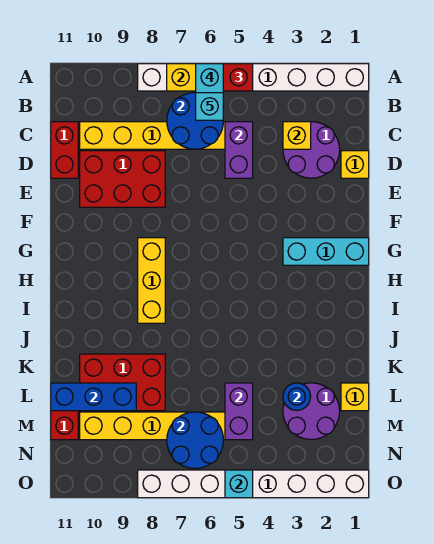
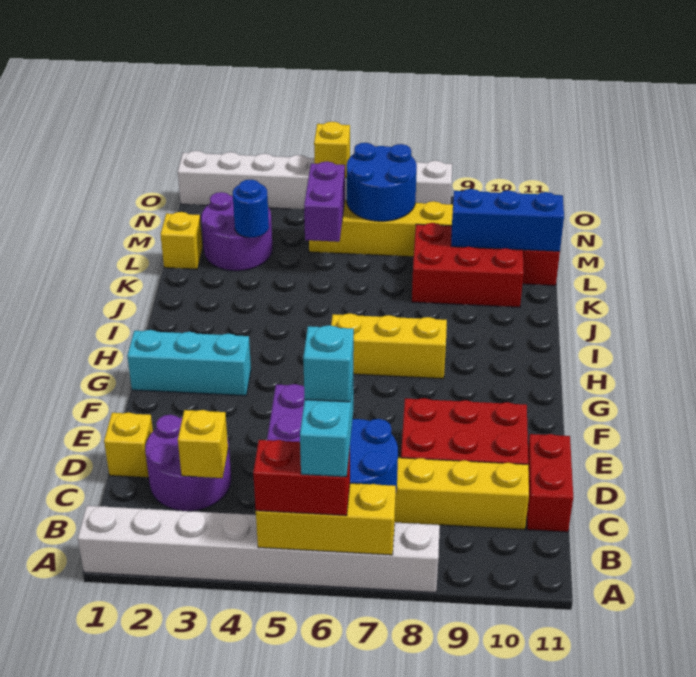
yellow 1x3 brick [138,238,165,323] -> yellow 1x3 brick turned to [331,313,447,379]
cyan 1x1 brick [225,470,253,498] -> yellow 1x1 brick [314,122,350,178]

